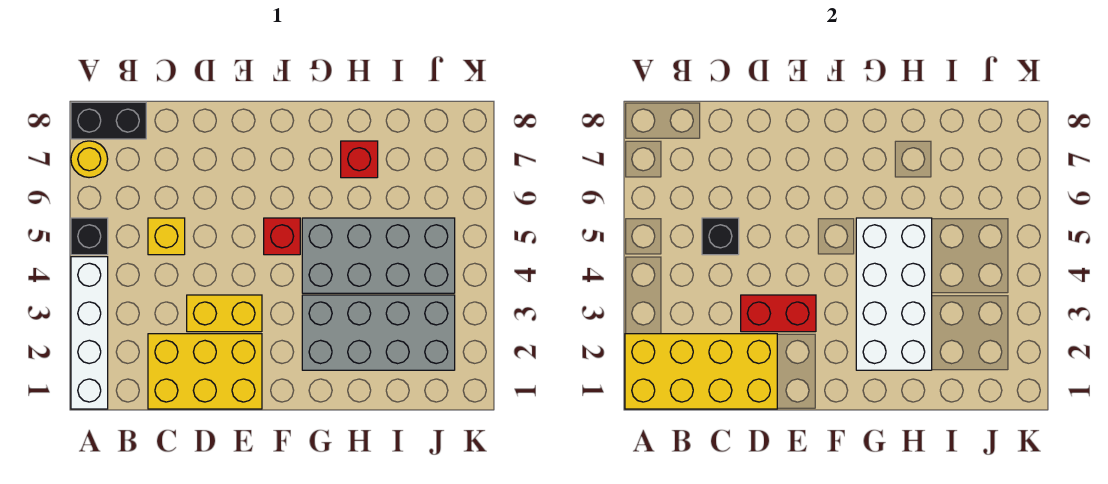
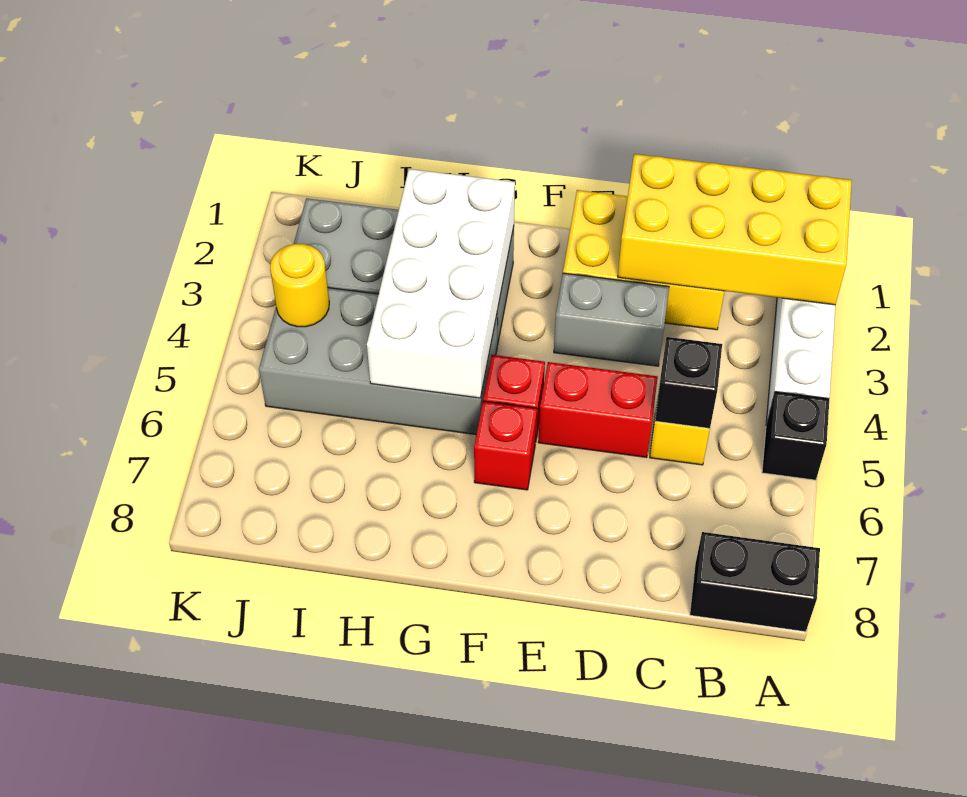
yellow 1x1 round brick [71,141,108,178] -> yellow 1x1 round brick moved to [270,244,329,327]
yellow 1x2 brick [187,295,262,332] -> grey 1x2 brick [554,273,669,366]
red 1x2 brick [741,295,816,332] -> red 1x2 brick moved to [538,362,658,457]
red 1x1 brick [341,141,378,178] -> red 1x1 brick moved to [474,401,537,490]

